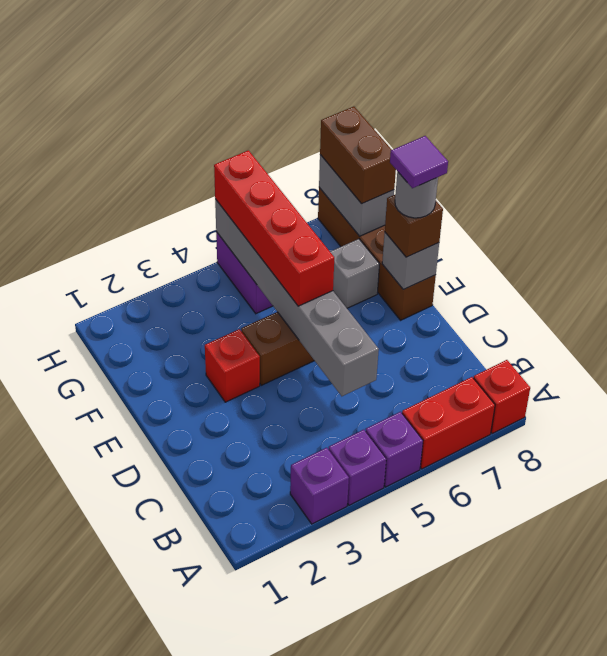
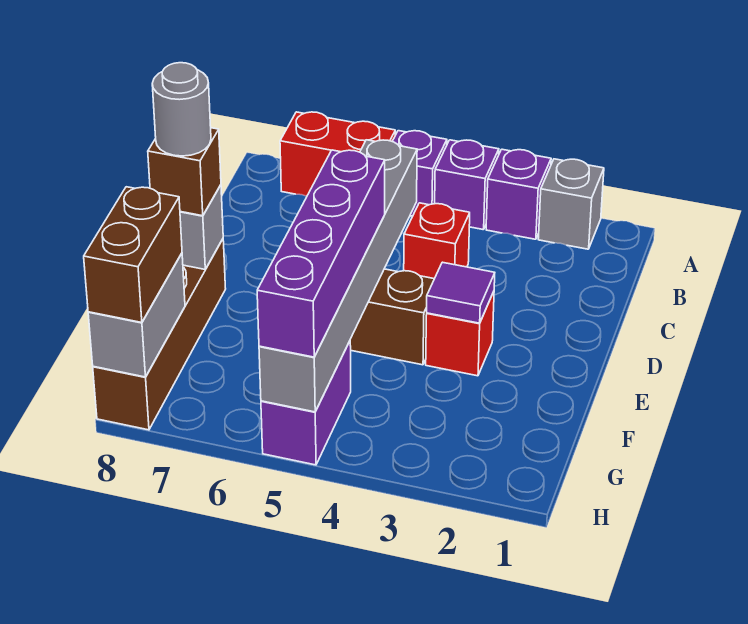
red 1x1 brick [474,360,530,434] -> red 1x1 brick moved to [404,203,470,279]
red 1x4 brick [214,150,334,306] -> purple 1x4 brick [257,150,385,357]
purple 1x1 tile [390,136,448,188] -> purple 1x1 tile moved to [427,262,495,323]
grey 1x1 brick [330,239,379,308] -> grey 1x1 brick moved to [538,159,604,249]

